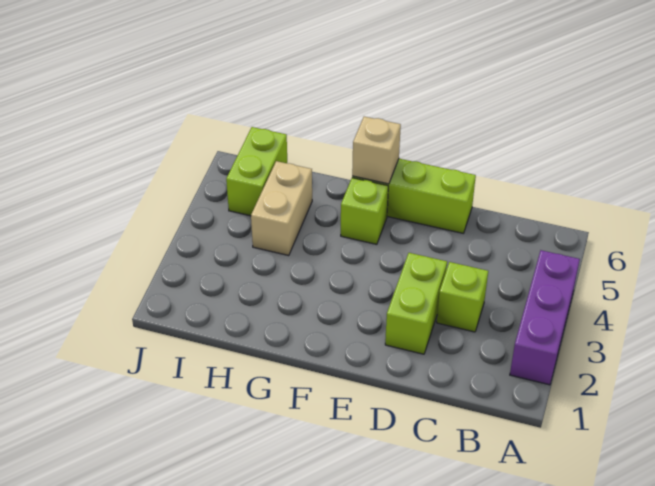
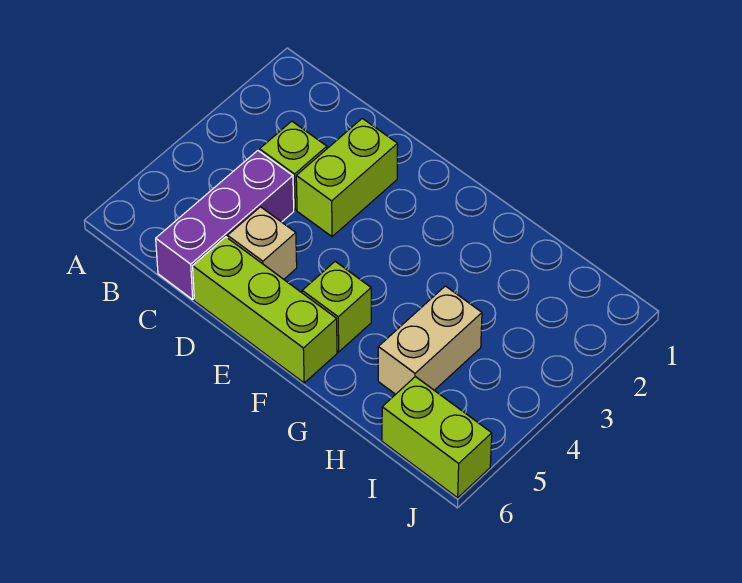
purple 1x3 brick [510,250,580,385] -> purple 1x3 brick moved to [156,151,294,299]
tan 1x1 brick [352,117,401,184] -> tan 1x1 brick moved to [228,207,297,279]
lime 1x2 brick [226,127,287,216] -> lime 1x2 brick turned to [382,377,492,498]

